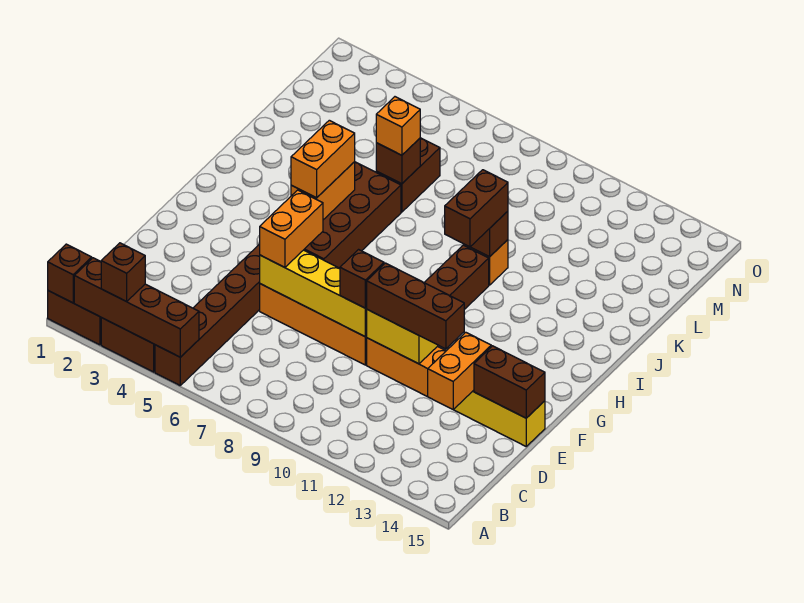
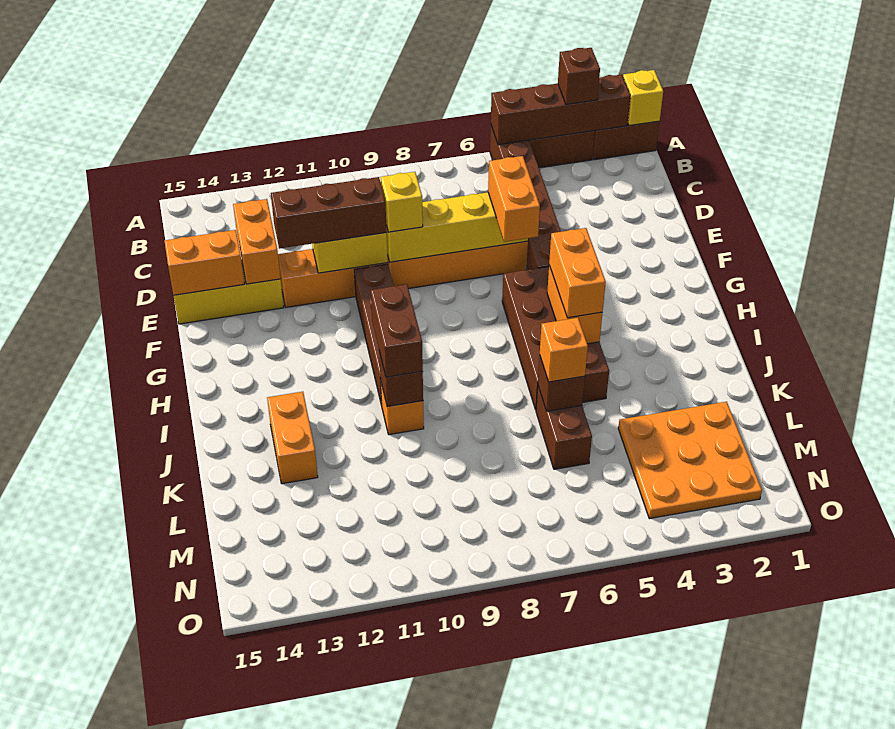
brown 1x1 brick [48,244,92,303] -> yellow 1x1 brick [623,70,663,126]
brown 1x1 brick [340,250,384,308] -> yellow 1x1 brick [381,172,423,232]
brown 1x2 brick [474,346,545,418] -> orange 1x2 brick [165,230,244,295]
none -> orange 1x2 brick [267,392,318,484]
none -> orange 3x3 plate [618,402,762,519]

